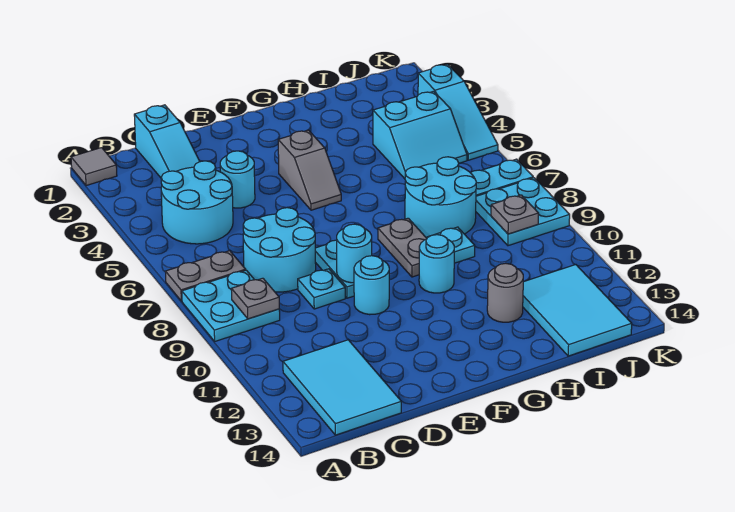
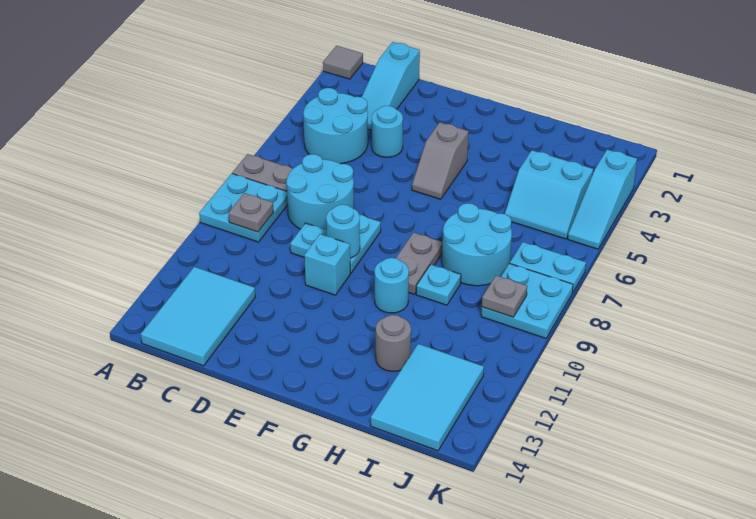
cyan 1x1 round brick [354,256,389,315] -> cyan 1x1 brick [304,234,350,295]

